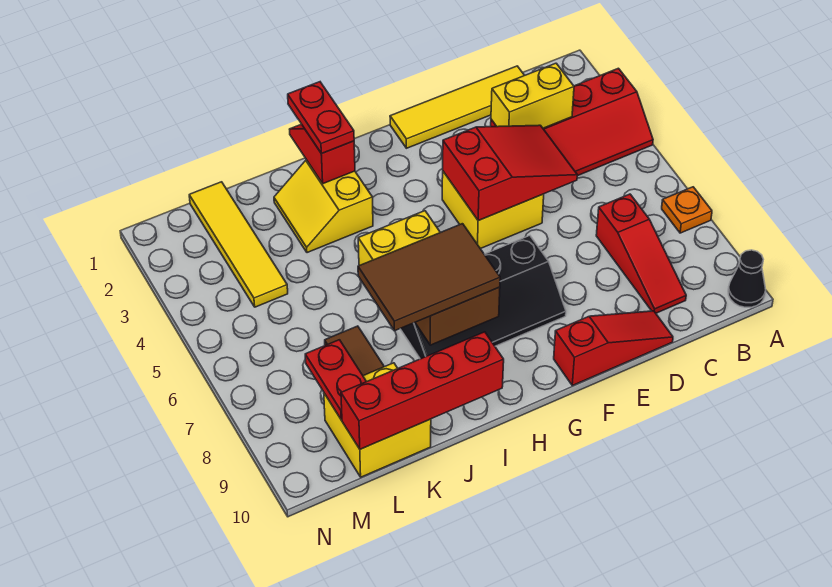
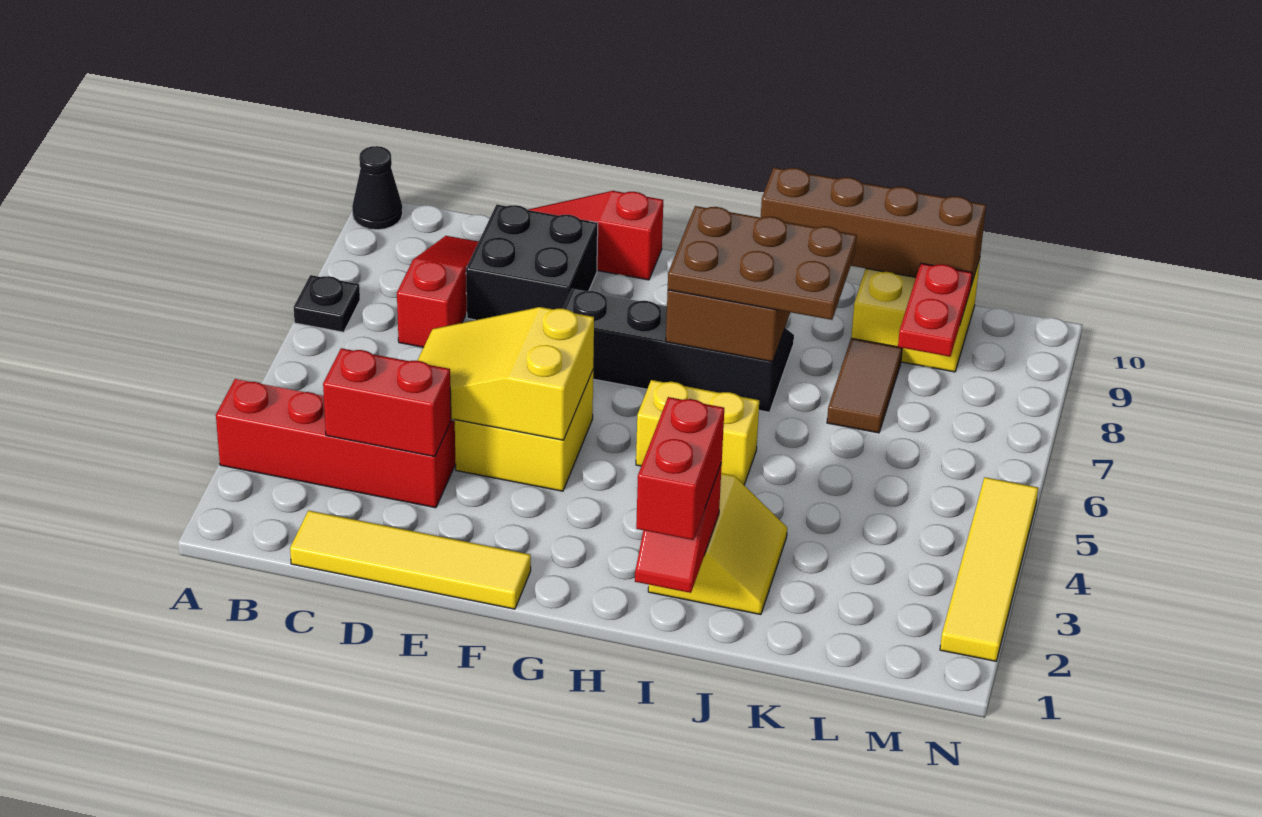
orange 1x1 plate [662,187,712,233] -> black 1x1 plate [294,275,360,332]
yellow 1x2 brick [491,63,574,128] -> red 1x2 brick [323,348,451,457]
red 2x3 slope [443,125,577,220] -> yellow 2x3 slope [417,307,594,440]
none -> black 2x2 brick [466,205,598,320]
brown 2x3 tile [358,224,500,331] -> brown 2x3 plate [668,206,857,320]
red 1x2 plate [288,82,354,154] -> red 1x2 brick [636,397,724,540]
red 1x4 brick [341,332,504,449] -> brown 1x4 brick [761,168,986,285]
yellow 1x4 tile [189,182,288,307] -> yellow 1x4 tile moved to [940,477,1038,661]

